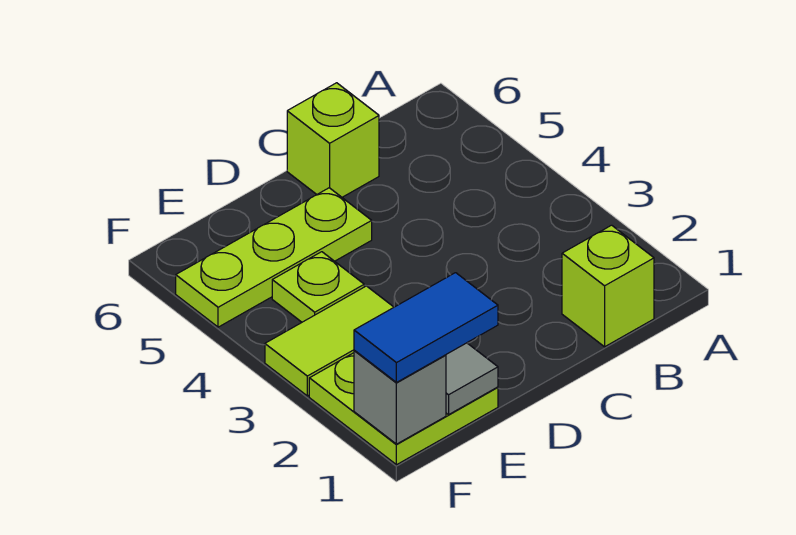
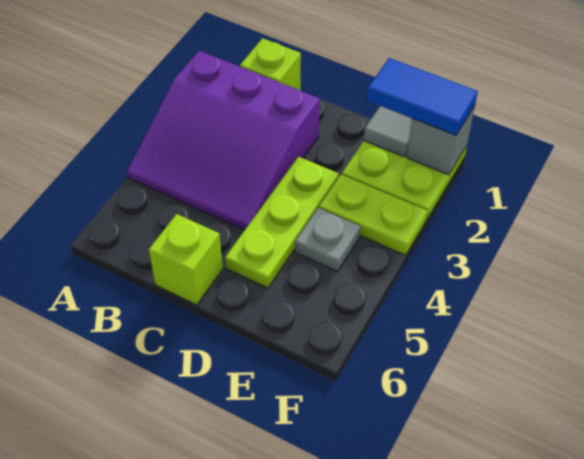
none -> purple 3x3 slope [127,51,320,230]
lime 1x3 plate [176,188,372,327] -> lime 1x3 plate turned to [225,157,339,288]
lime 1x2 tile [265,286,394,396] -> lime 1x2 plate [319,174,427,255]
lime 1x1 plate [272,252,364,322] -> grey 1x1 plate [295,208,360,271]

